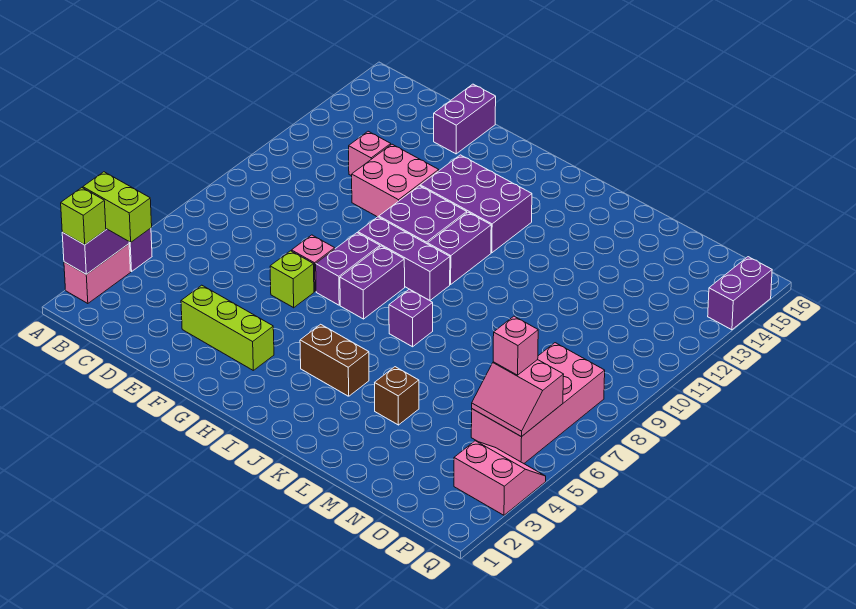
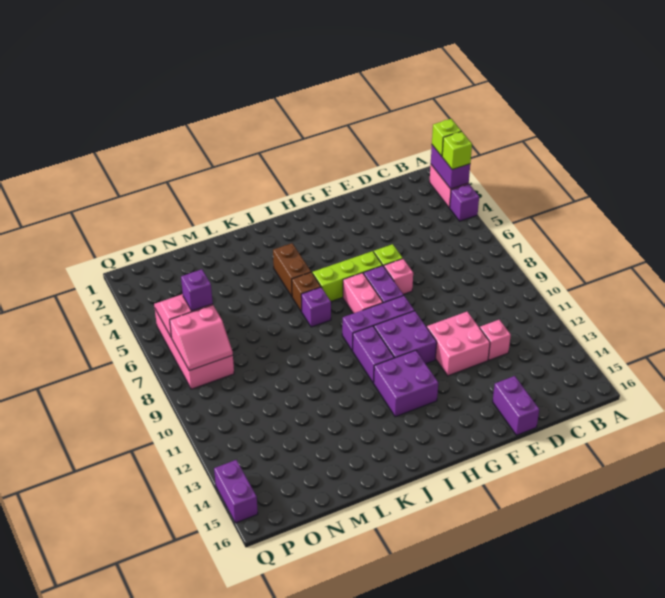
lime 1x2 brick [83,172,152,242] -> lime 1x1 brick [442,131,472,170]
lime 1x3 brick [181,285,274,370] -> lime 1x3 brick moved to [313,251,383,301]
purple 2x3 brick [420,155,532,253] -> purple 2x2 brick [374,350,438,417]
purple 1x2 brick [340,246,405,319] -> pink 1x2 brick [343,273,383,313]
brown 1x2 brick [300,324,369,396] -> brown 1x2 brick turned to [273,243,311,296]
brown 1x1 brick [375,367,419,425] -> brown 1x1 brick moved to [292,272,321,312]
pink 1x1 brick [493,316,538,375] -> purple 1x1 brick [181,269,213,311]
pink 2x2 slope [454,441,546,515] -> pink 2x2 slope moved to [170,305,233,371]

